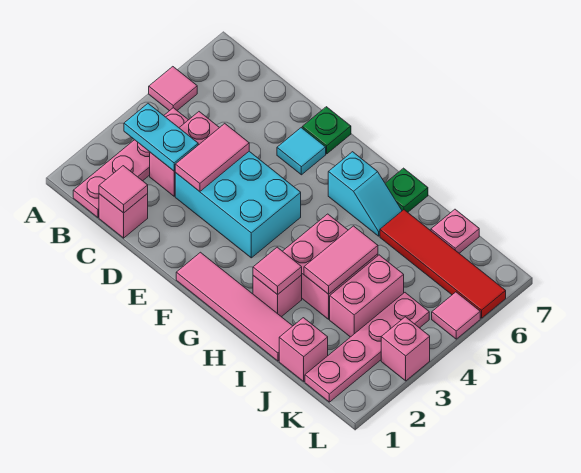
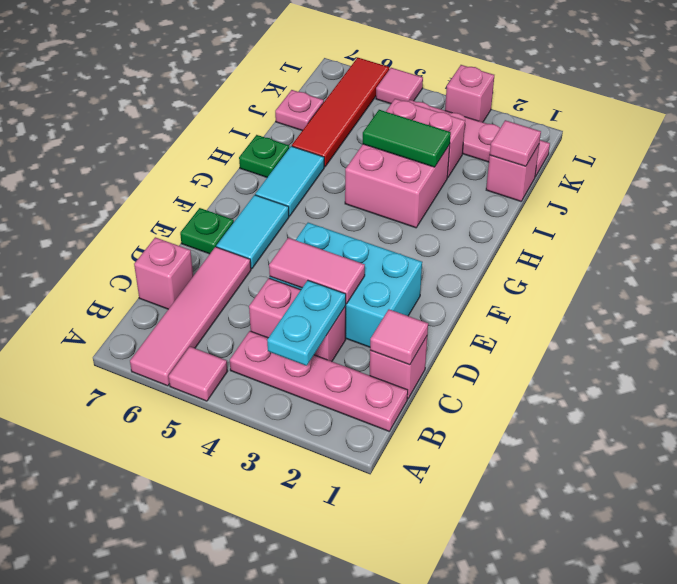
cyan 2x3 brick [175,151,301,258] -> cyan 2x3 brick turned to [270,223,422,347]
cyan 1x1 tile [277,128,326,175] -> cyan 1x2 tile [216,195,289,269]
pink 1x4 tile [176,252,292,361] -> pink 1x4 tile moved to [130,247,251,386]
cyan 1x2 slope [328,152,402,236] -> cyan 1x2 tile [255,146,324,216]
pink 1x1 brick [253,275,302,317] -> pink 1x1 brick moved to [134,237,193,309]
pink 1x1 tile [253,247,302,295] -> pink 1x1 tile moved to [490,120,541,166]
pink 1x2 tile [304,226,378,294] -> green 1x2 tile [363,110,451,167]

